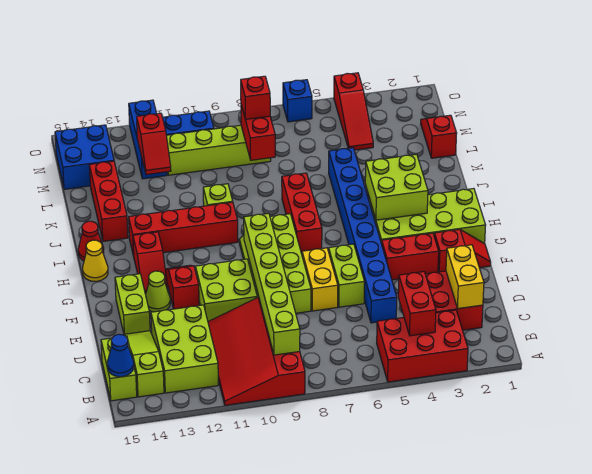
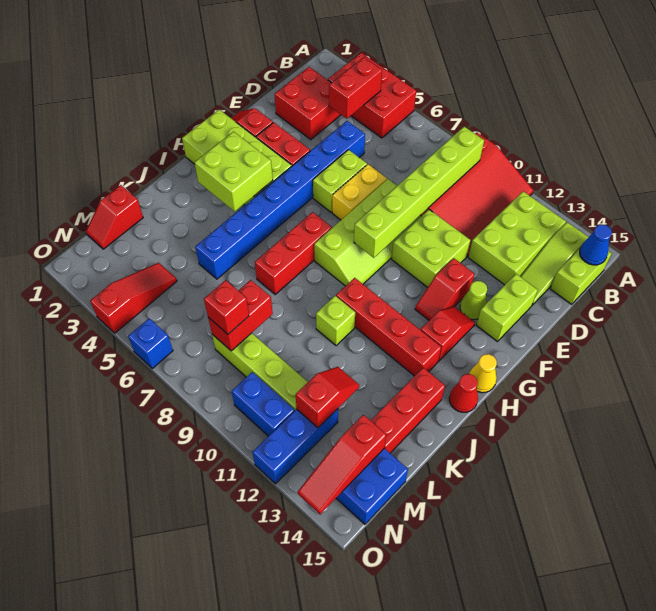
yellow 1x2 brick [446,245,484,309] -> none
none -> red 1x3 slope [298,415,386,514]

